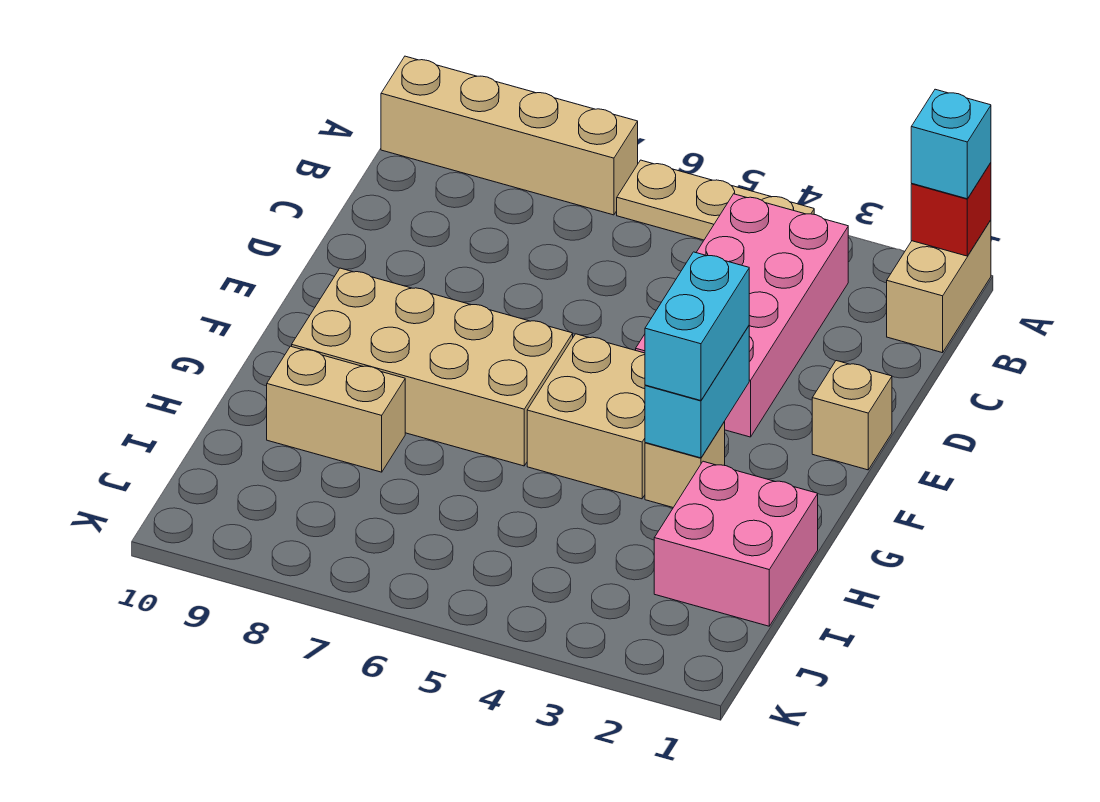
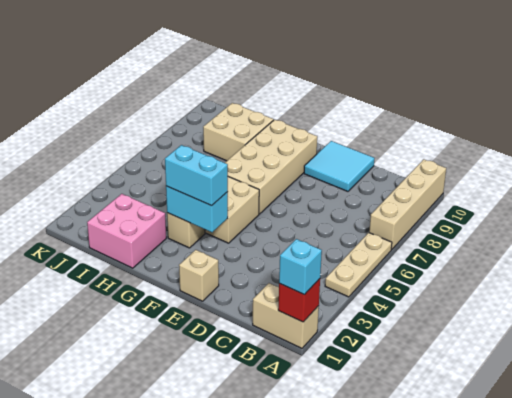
pink 2x4 brick [636,194,848,437] -> none
none -> cyan 2x2 tile [304,141,375,191]
tan 1x2 brick [267,346,405,472] -> tan 2x2 brick [203,103,274,161]

